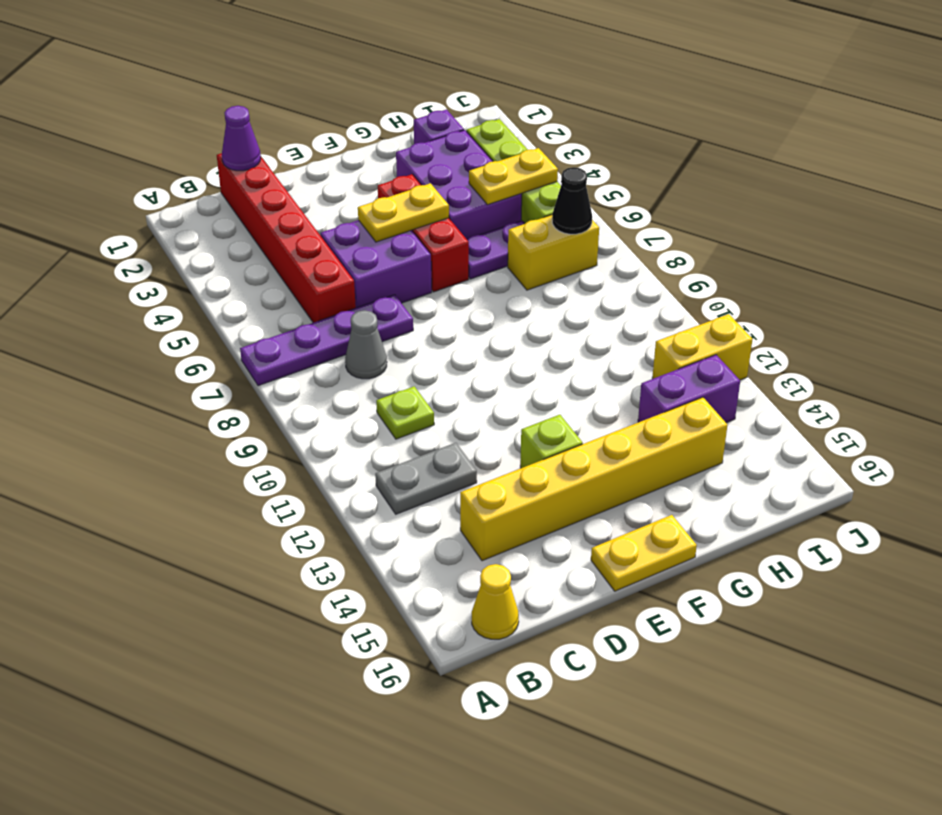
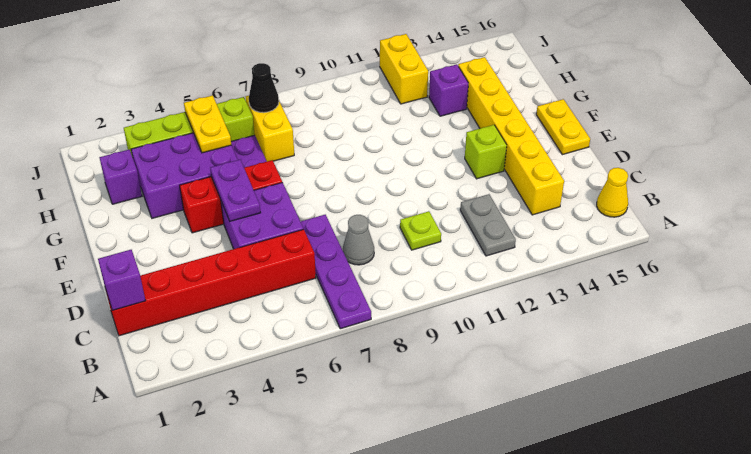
purple 1x1 cone [222,106,261,171] -> purple 1x1 brick [98,250,146,310]
yellow 1x2 plate [358,183,449,242] -> purple 1x2 plate [210,160,261,221]
purple 1x2 brick [638,355,740,423] -> purple 1x1 brick [429,64,468,116]

